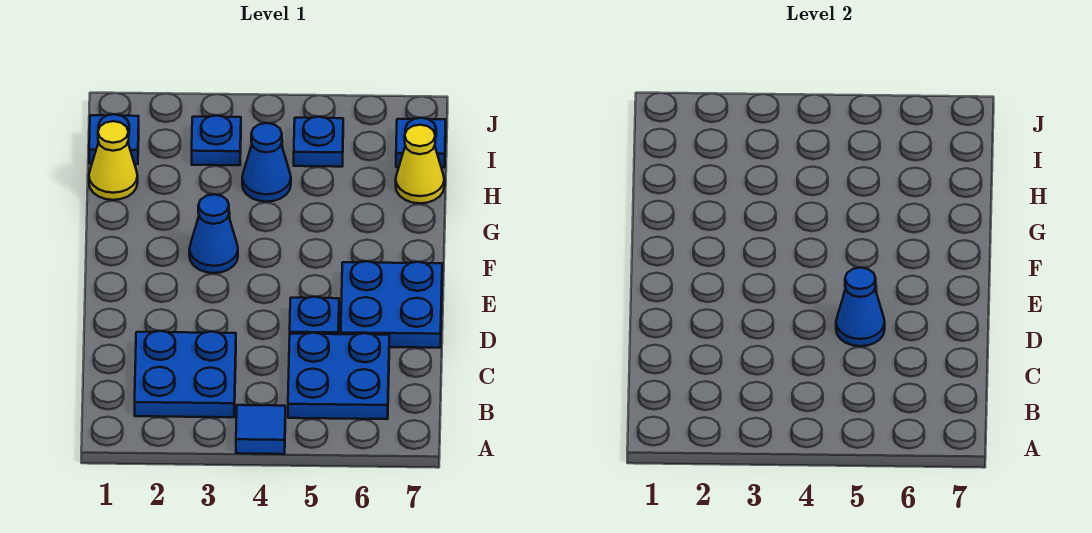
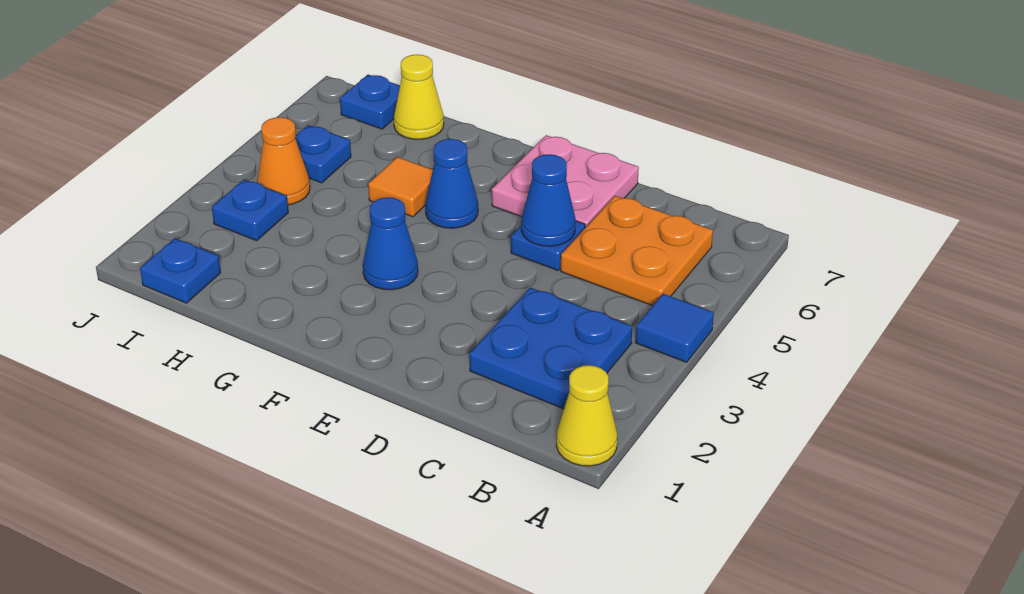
blue 2x2 plate [288,333,389,419] -> orange 2x2 plate [561,196,713,306]
blue 2x2 plate [341,261,442,348] -> pink 2x2 plate [492,135,639,228]
none -> orange 1x1 tile [368,157,433,217]
yellow 1x1 cone [89,121,138,200] -> yellow 1x1 cone moved to [556,365,617,466]
blue 1x1 cone [242,123,291,202] -> blue 1x1 cone moved to [425,139,478,228]
none -> orange 1x1 cone [257,117,310,205]

